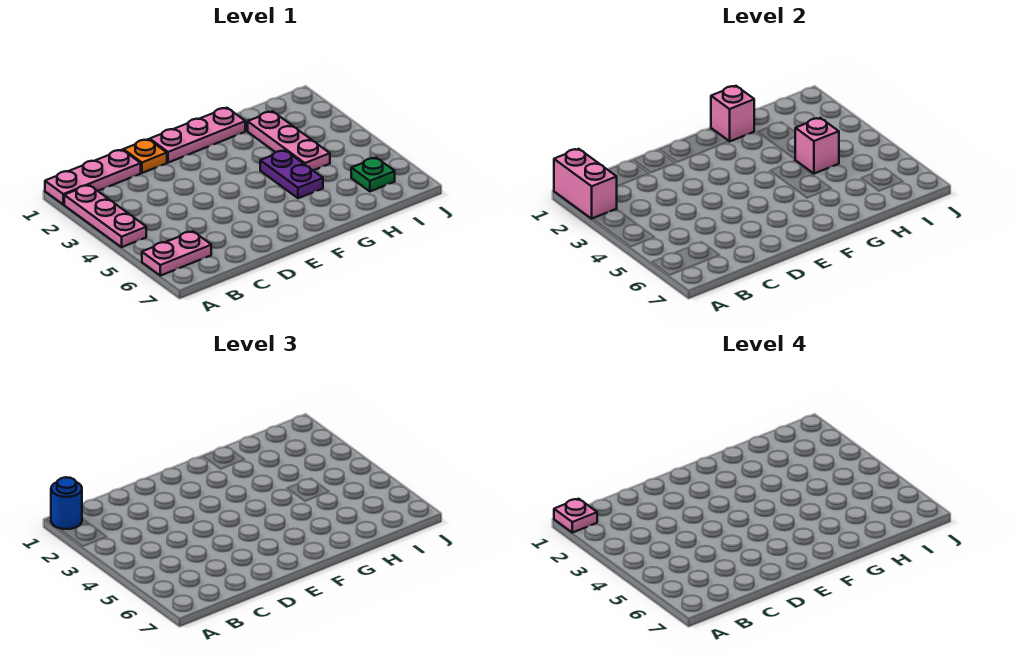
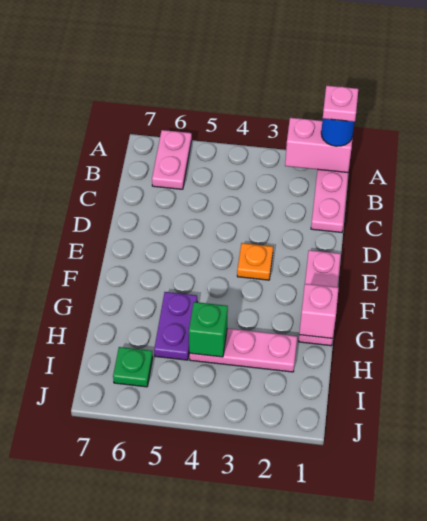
pink 1x3 plate [64,185,146,247] -> none
orange 1x1 plate [123,139,167,173] -> orange 1x1 plate moved to [237,243,273,280]
purple 1x2 plate [260,150,323,198] -> purple 1x2 plate turned to [154,292,197,360]
pink 1x1 brick [795,118,839,174] -> green 1x1 brick [189,302,228,357]

